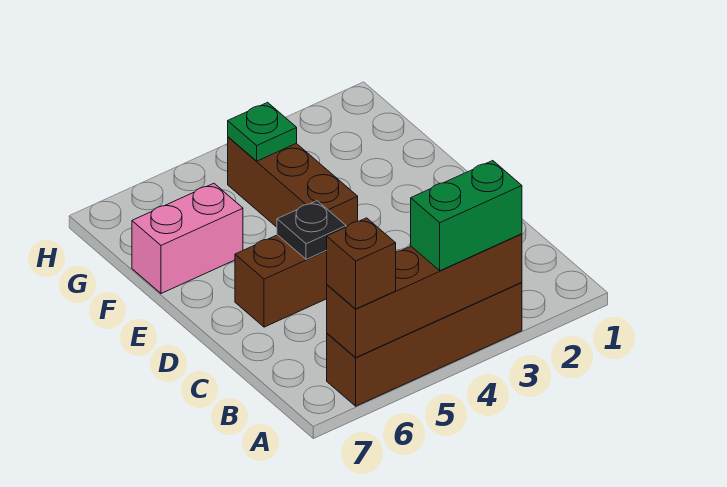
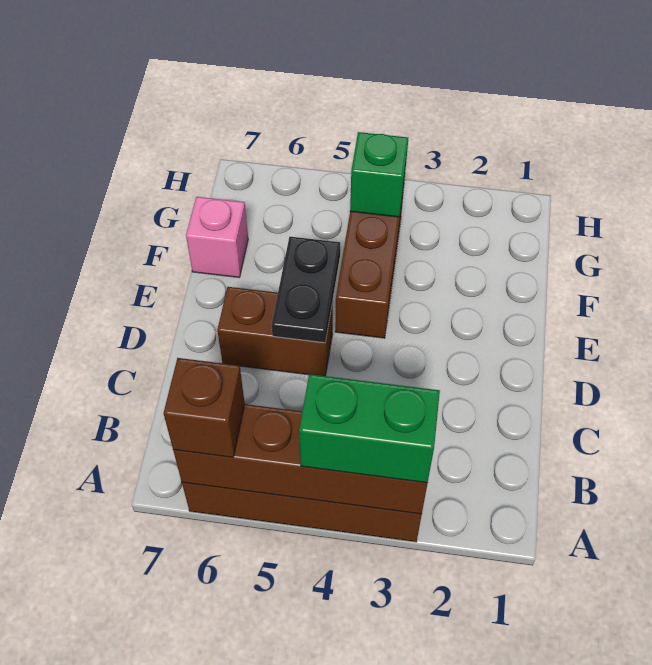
black 1x1 plate [277,201,346,259] -> black 1x2 plate [272,237,340,343]
pink 1x2 brick [132,183,243,293] -> pink 1x1 brick [186,197,248,277]
green 1x1 plate [228,102,297,161] -> green 1x1 brick [350,132,408,217]

